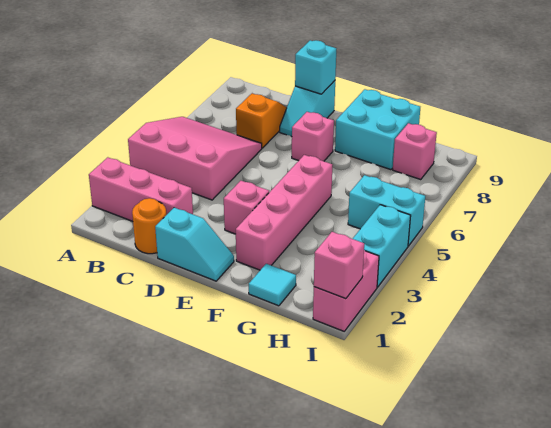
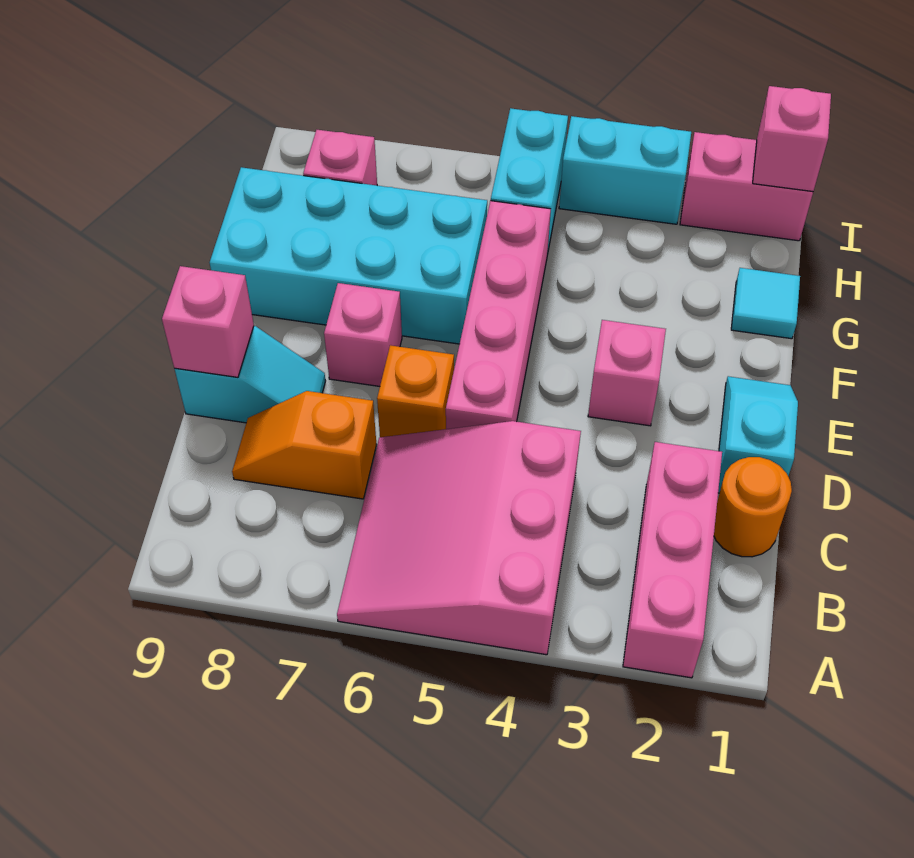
none -> orange 1x1 brick [377,345,454,437]
cyan 1x1 brick [295,40,336,94] -> pink 1x1 brick [162,266,254,377]
pink 1x4 brick [236,155,332,270] -> pink 1x4 brick turned to [446,201,551,429]
cyan 2x2 brick [335,89,420,170] -> cyan 2x4 brick [210,167,487,344]

